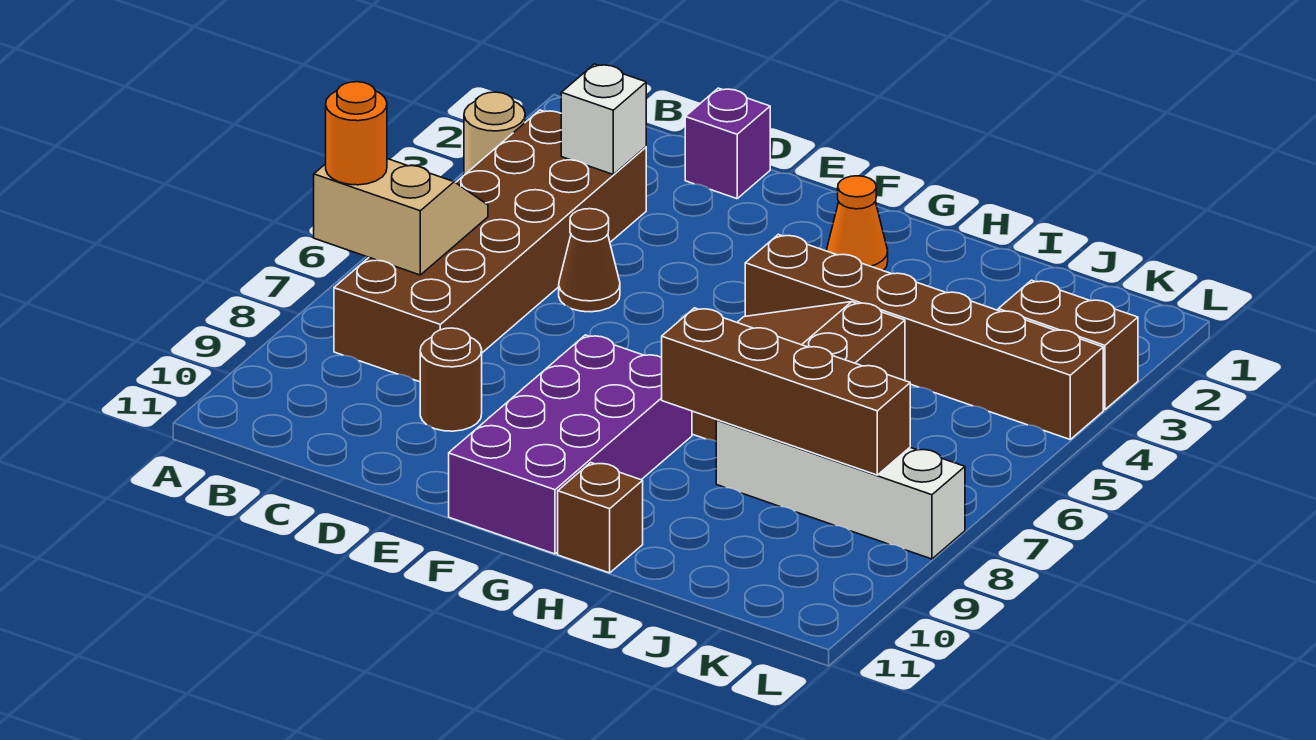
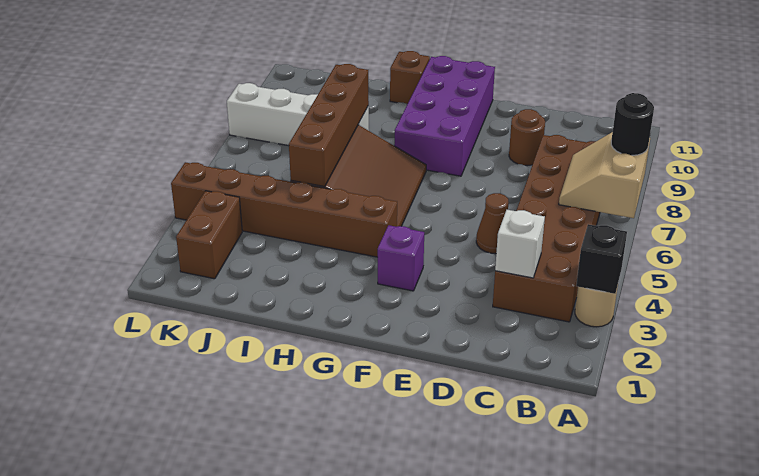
none -> black 1x1 brick [576,224,627,294]
tan 2x2 slope [314,159,488,275] -> tan 2x2 slope turned to [559,132,650,218]
orange 1x1 round brick [326,82,387,185] -> black 1x1 round brick [611,93,654,156]
purple 1x1 brick [685,88,770,199] -> purple 1x1 brick moved to [378,225,424,291]
orange 1x1 cone [827,176,888,271] -> none
brown 1x4 brick [662,308,910,475] -> brown 1x4 brick turned to [289,64,369,186]
brown 1x2 brick [998,280,1138,410] -> brown 1x2 brick turned to [176,191,242,279]

